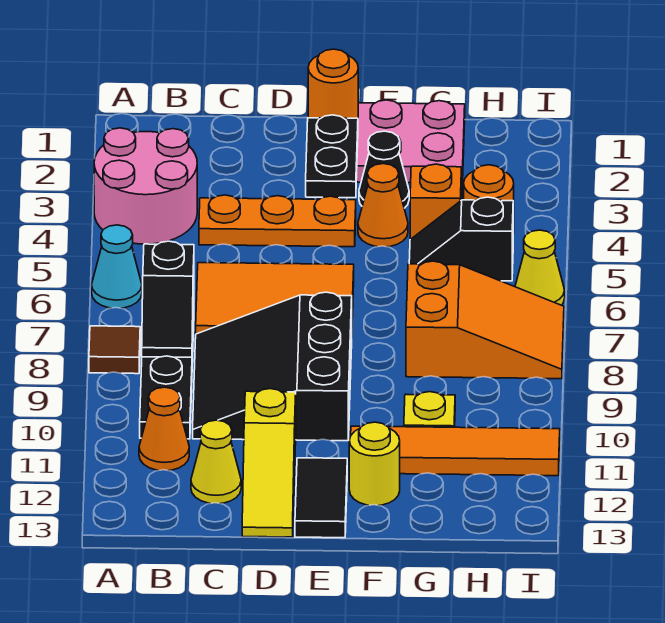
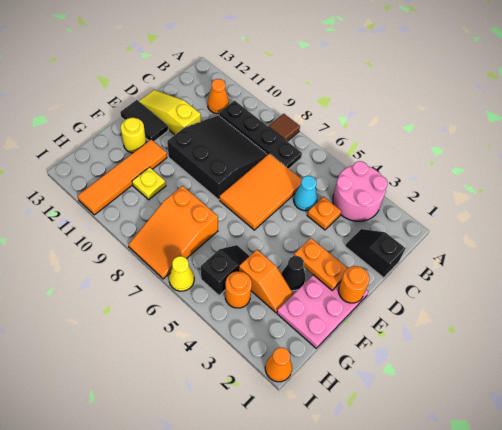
cyan 1x1 cone [92,225,142,308] -> cyan 1x1 cone moved to [294,176,317,211]
black 1x2 slope [142,241,194,357] -> black 1x2 slope moved to [345,229,405,278]
orange 1x3 plate [199,195,356,247] -> orange 1x1 plate [307,197,341,230]
yellow 1x1 cone [191,420,241,503] -> none
black 1x2 plate [306,115,358,198] -> orange 1x2 plate [294,238,348,290]
orange 1x1 cone [358,164,408,247] -> orange 1x1 cone moved to [265,348,292,382]

